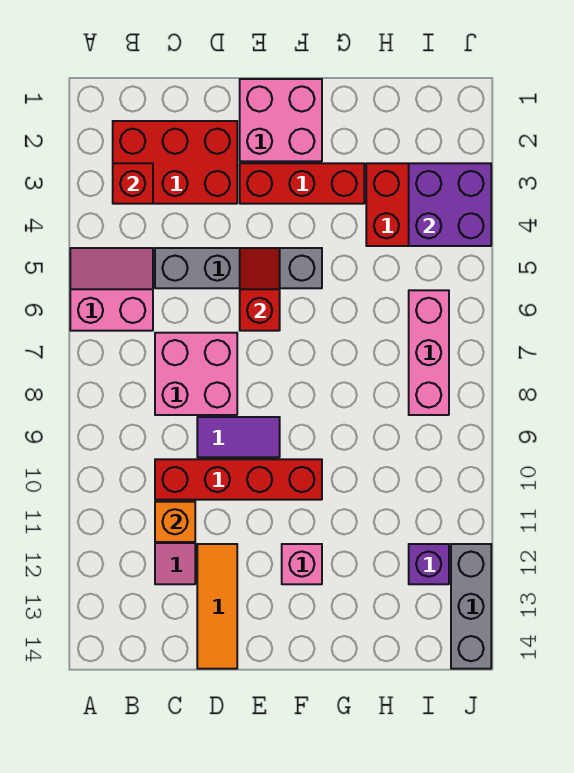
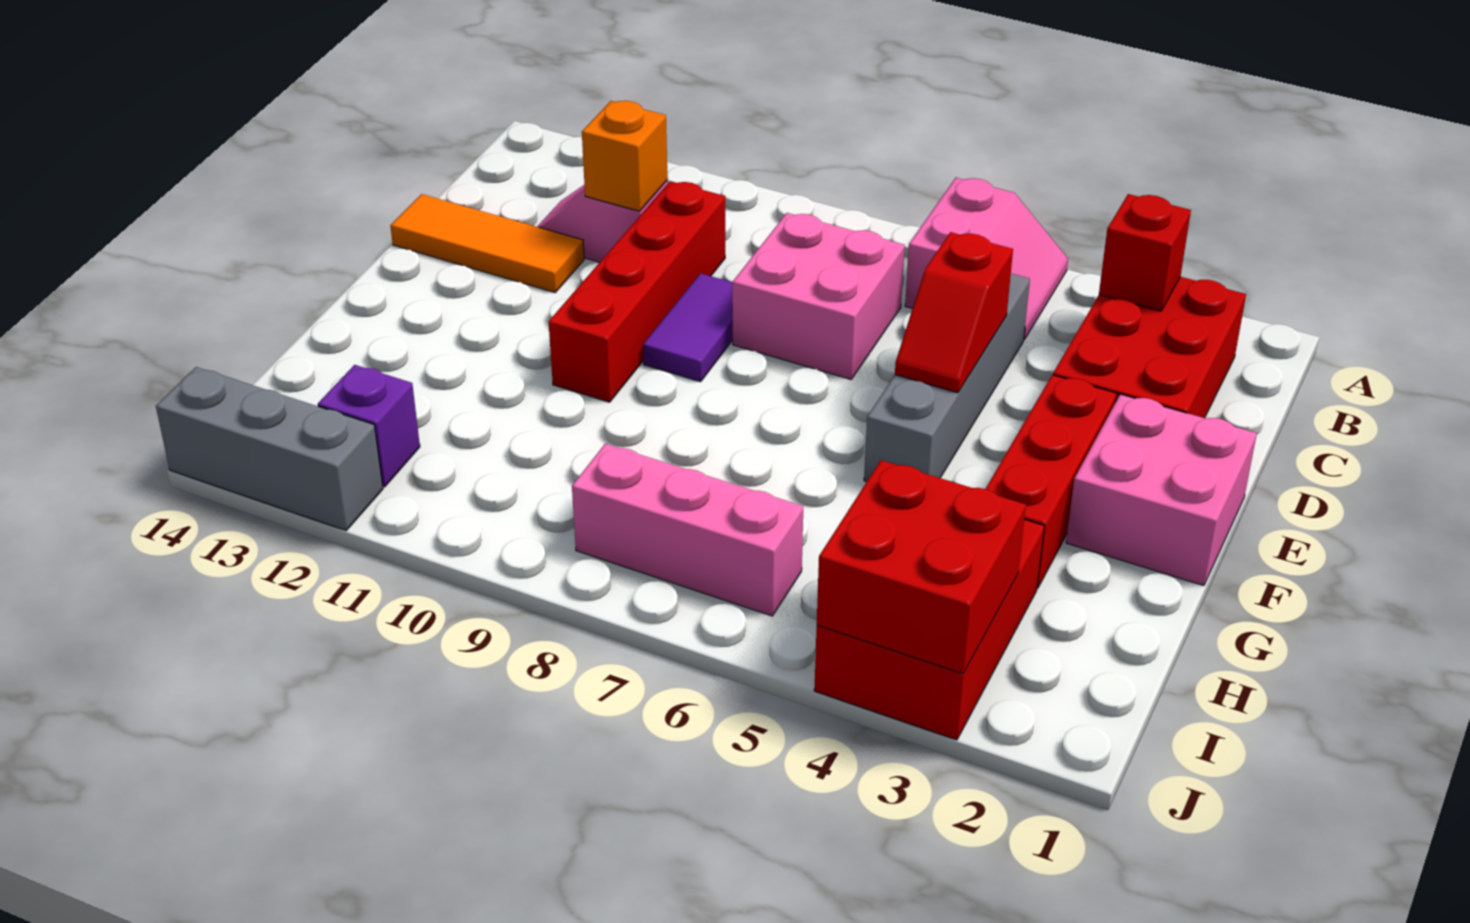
red 1x2 slope [240,248,280,331] -> red 1x2 slope turned to [895,232,1013,393]
pink 1x1 brick [282,544,322,584] -> none
purple 2x2 brick [409,163,491,246] -> red 2x2 brick [817,460,1026,674]

